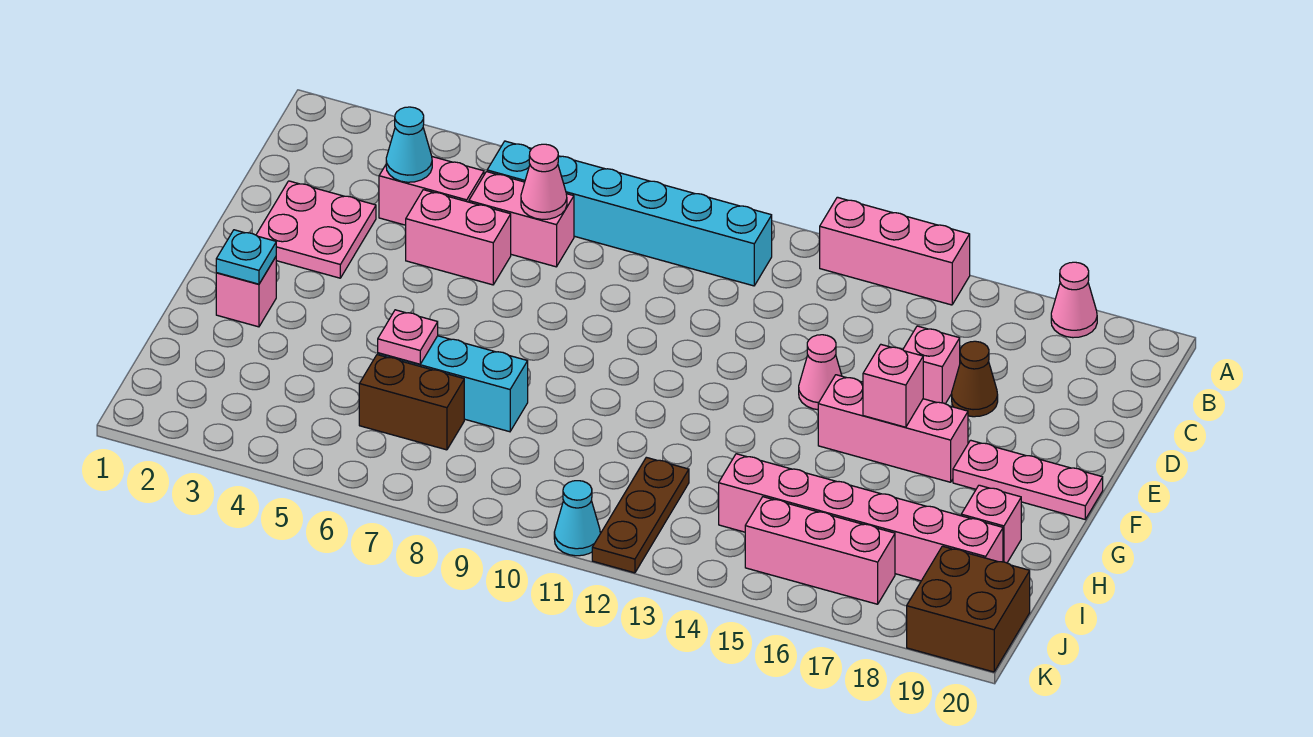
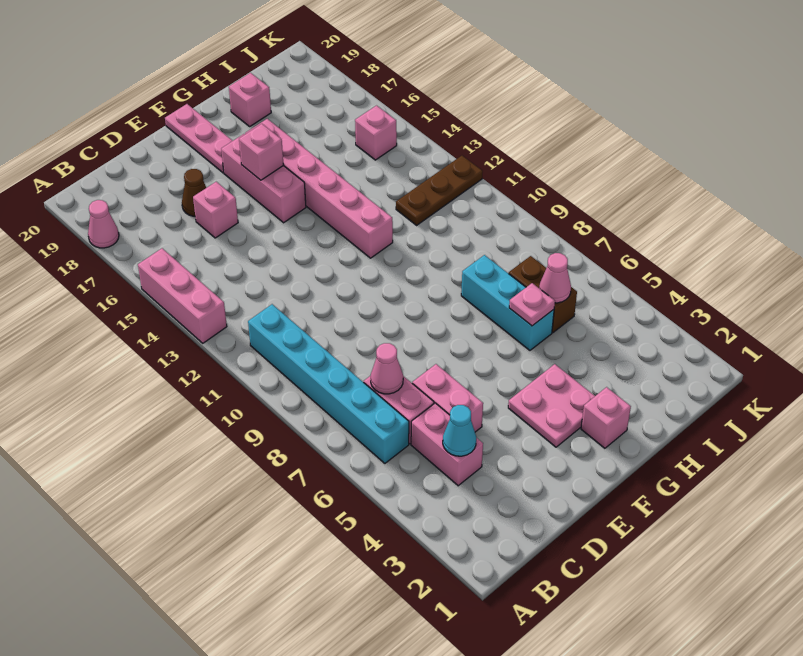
pink 2x2 plate [256,181,376,278] -> pink 2x2 plate moved to [508,364,595,447]
pink 1x1 cone [799,335,842,410] -> pink 1x1 cone moved to [539,253,571,303]
cyan 1x1 plate [216,230,276,284] -> none
pink 1x6 brick [719,454,1003,581] -> pink 1x6 brick moved to [245,119,393,258]
pink 1x3 brick [745,497,895,604] -> pink 1x1 brick [355,106,397,160]
brown 2x2 brick [907,546,1030,672] -> none
cyan 1x1 cone [554,481,600,556] -> none

